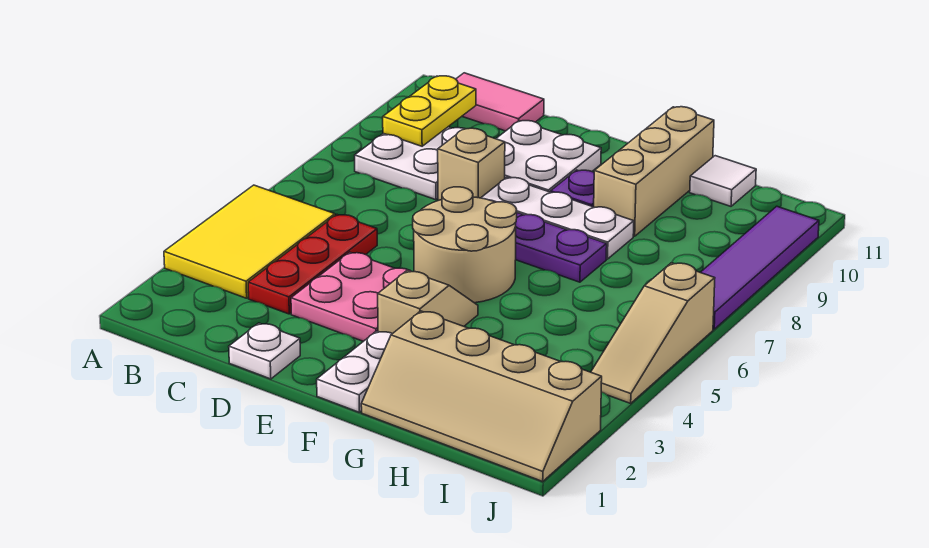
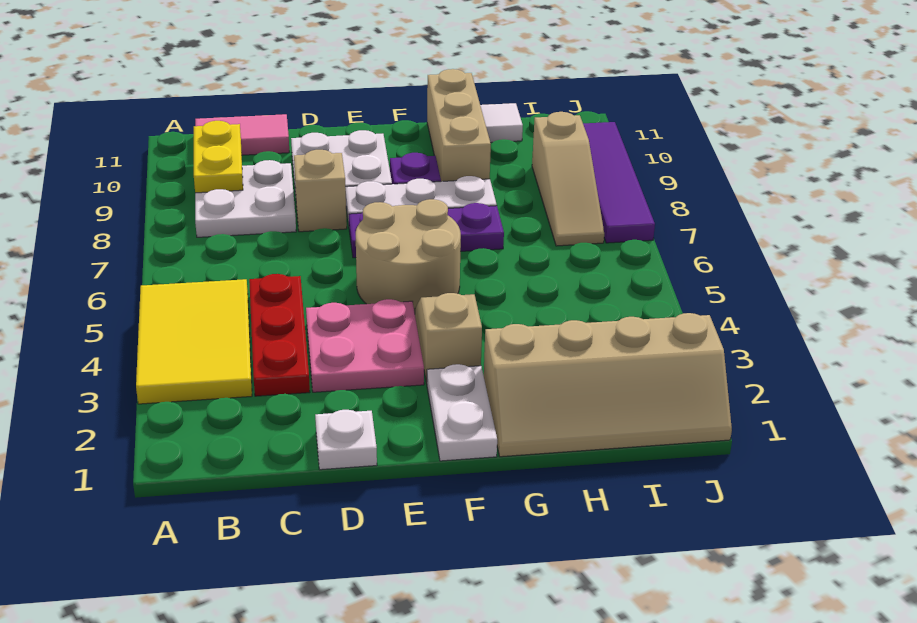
tan 1x3 slope [591,263,715,403] -> tan 1x3 slope moved to [532,112,604,246]

